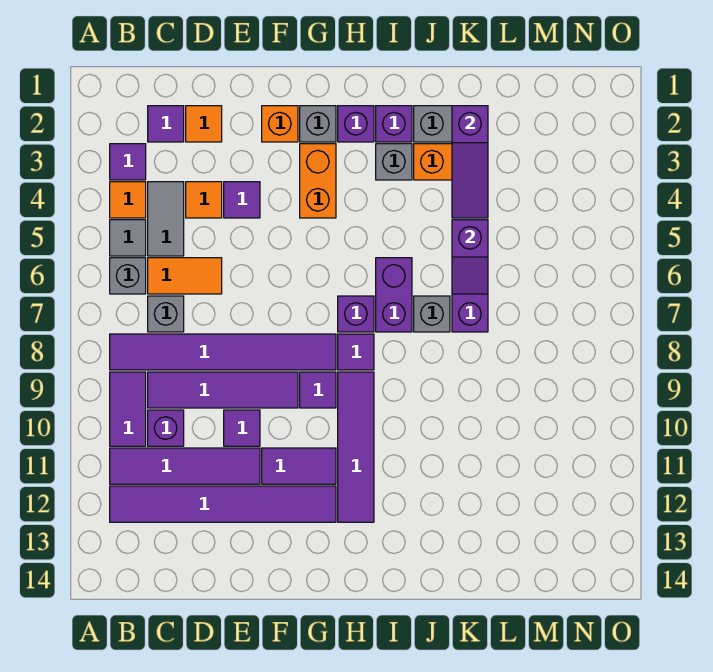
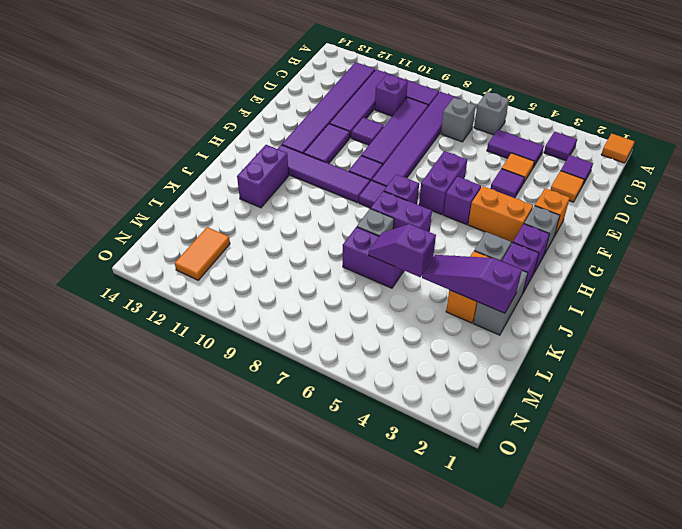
orange 1x1 tile [110,182,146,218] -> orange 1x1 tile moved to [601,134,634,163]
grey 1x1 tile [110,220,146,256] -> none
grey 1x2 tile [148,182,184,256] -> purple 1x2 tile [487,130,544,167]
orange 1x2 tile [148,258,222,294] -> orange 1x2 tile moved to [175,227,230,280]
none -> purple 1x2 brick [419,151,467,215]
none -> purple 1x1 brick [443,177,481,225]
none -> purple 1x2 brick [237,145,289,208]

